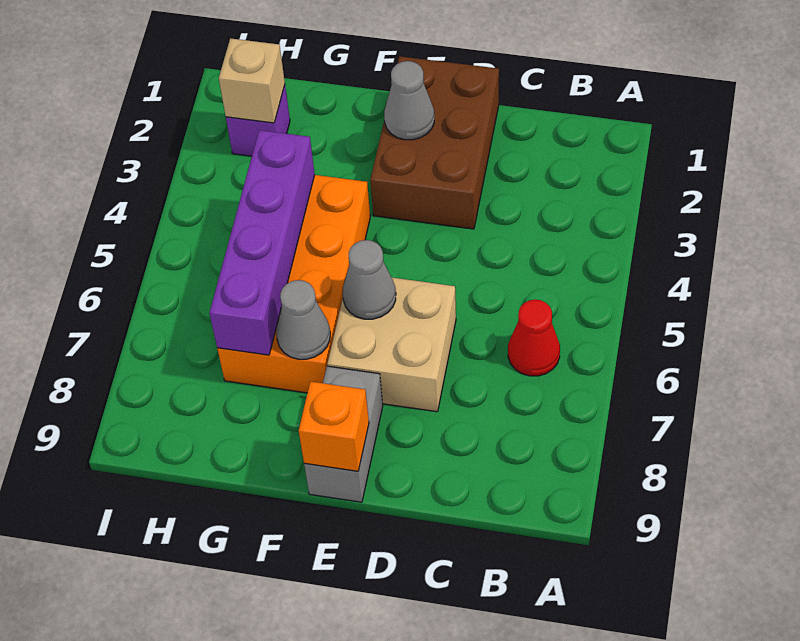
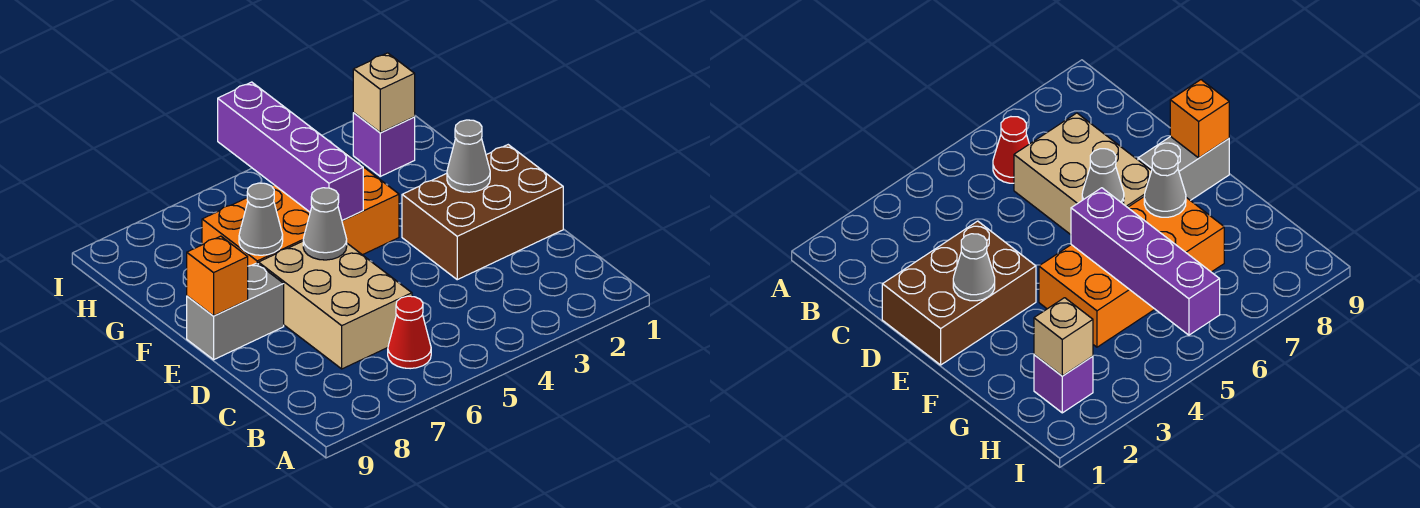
tan 2x2 brick [327,278,456,412] -> tan 2x3 brick [259,241,412,369]
purple 1x4 brick [209,130,315,355] -> purple 1x4 brick turned to [218,82,363,220]

